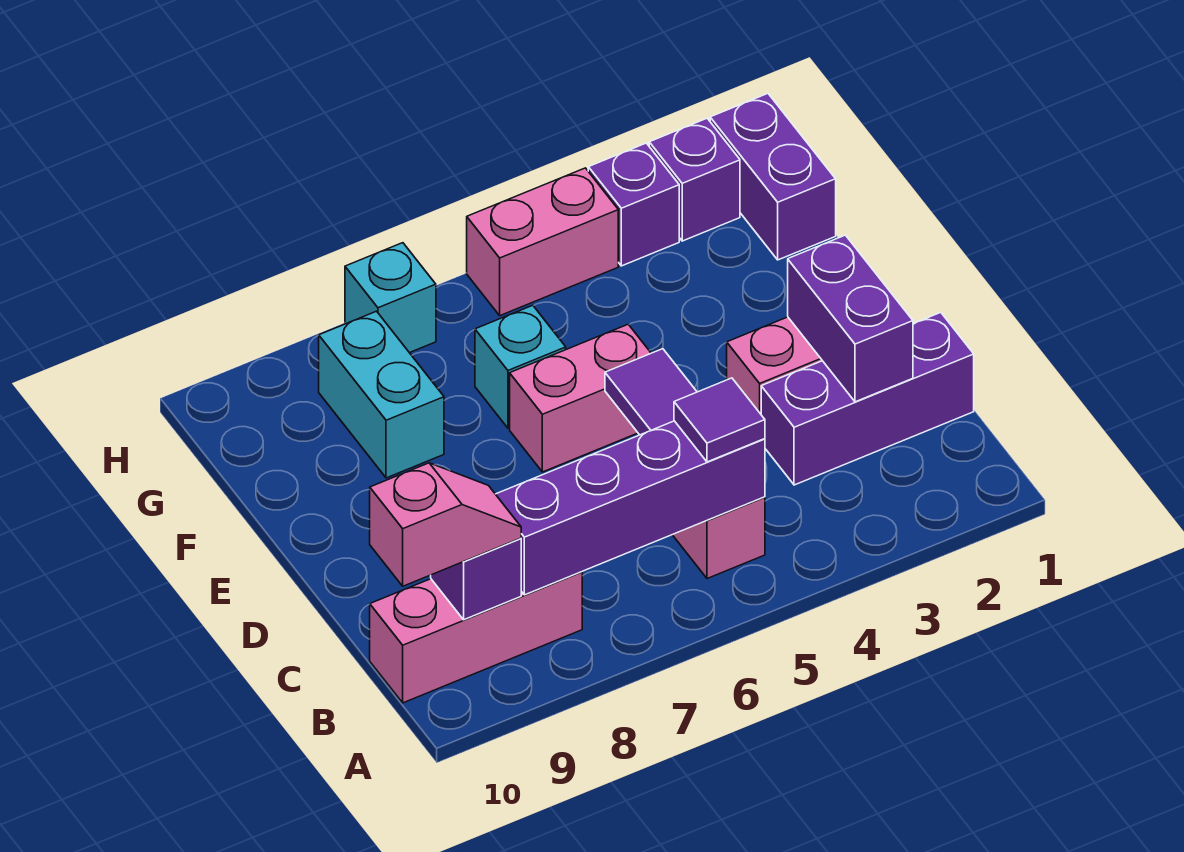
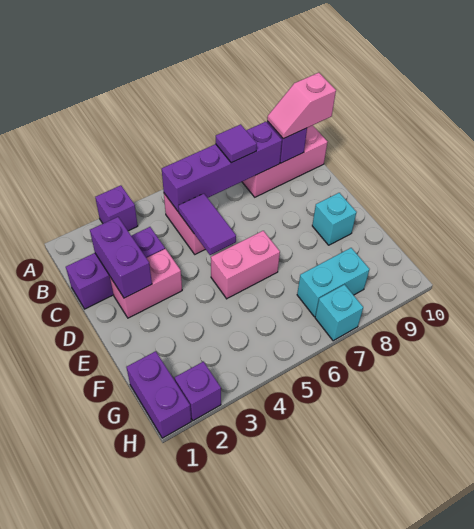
purple 1x1 tile [674,378,765,462] -> purple 1x1 tile moved to [216,124,257,163]
cyan 1x1 brick [475,305,566,428] -> cyan 1x1 brick moved to [312,193,357,245]
cyan 1x2 brick [319,311,444,478] -> cyan 1x2 brick turned to [297,248,370,317]
purple 1x1 brick [588,143,679,266] -> purple 1x1 brick moved to [95,185,138,231]
pink 1x2 brick [467,168,618,316] -> none

